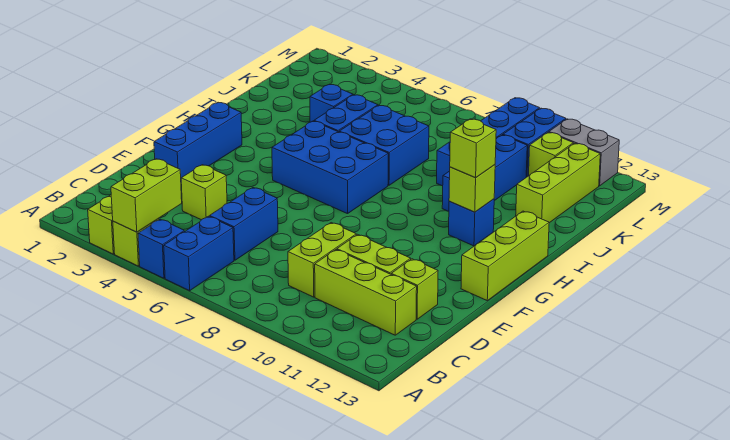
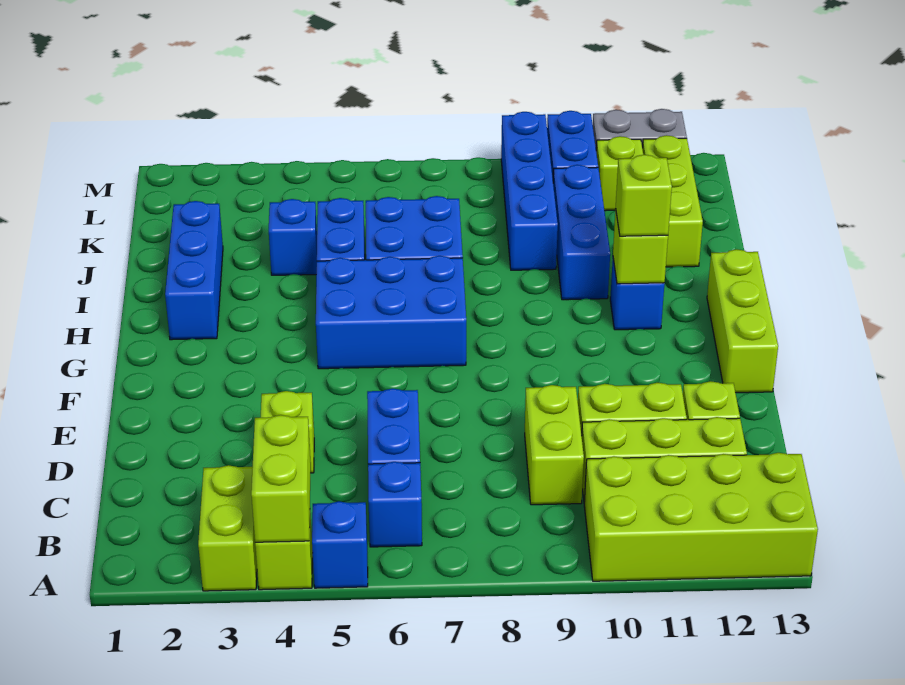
blue 1x2 brick [164,216,234,291] -> blue 1x1 brick [368,462,422,547]
none -> lime 2x4 brick [584,453,818,581]
blue 1x3 brick [154,103,242,178] -> blue 1x3 brick moved to [165,201,223,340]

